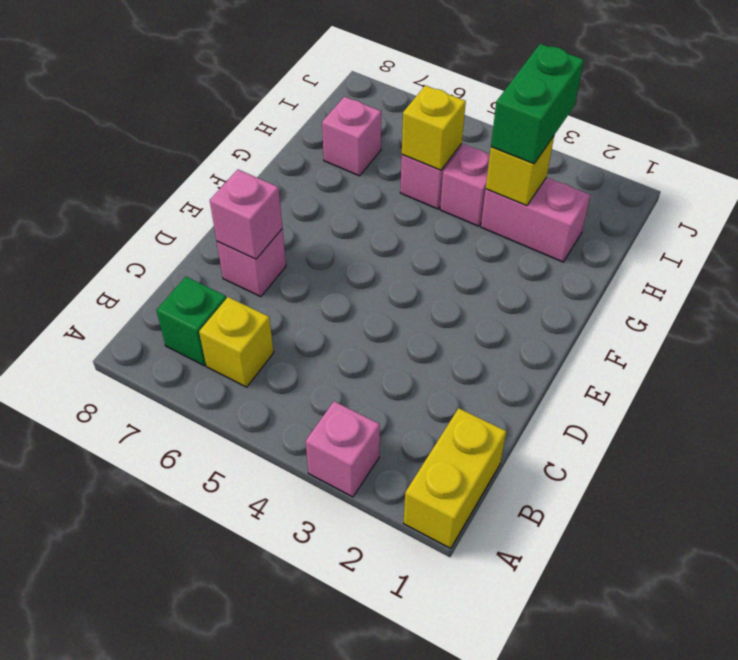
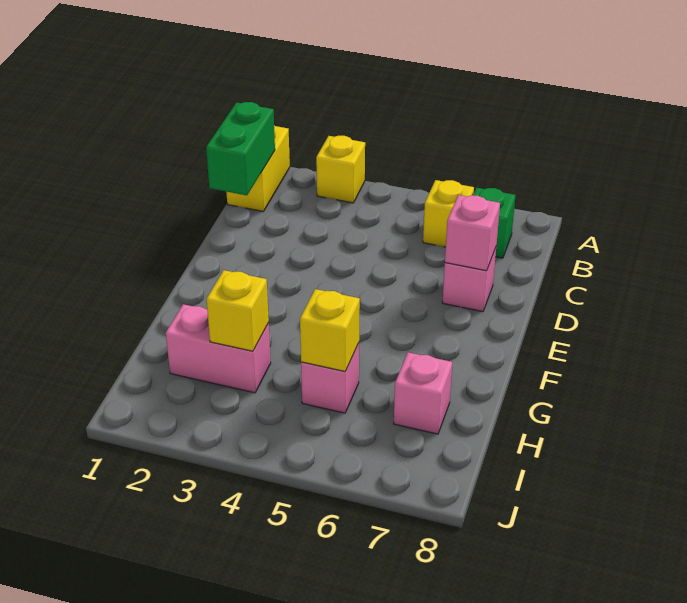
pink 1x1 brick [306,401,380,497] -> yellow 1x1 brick [316,136,365,203]
green 1x2 brick [491,44,584,164] -> green 1x2 brick moved to [206,102,275,195]
pink 1x1 brick [440,144,490,226] -> none

